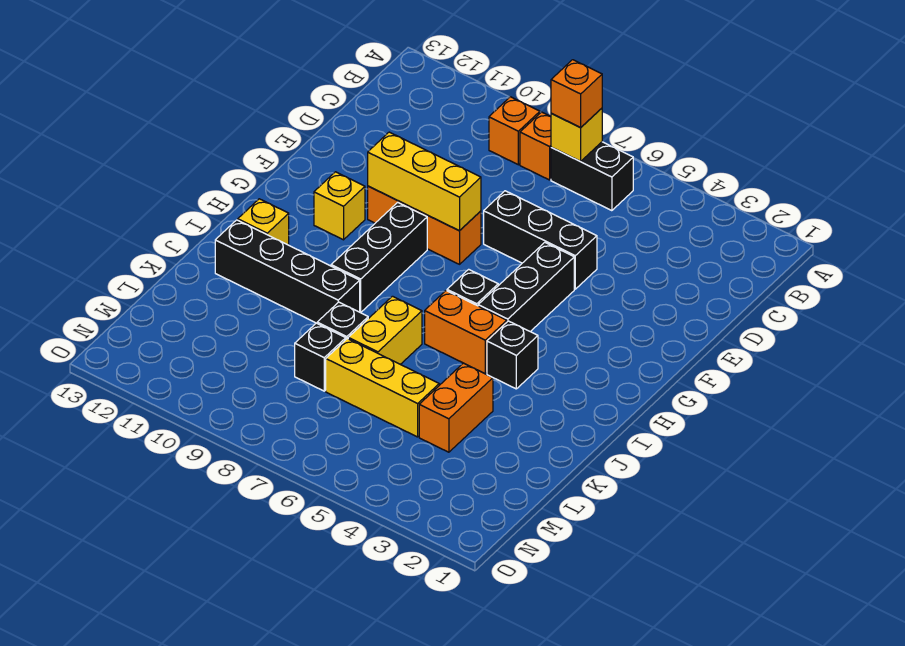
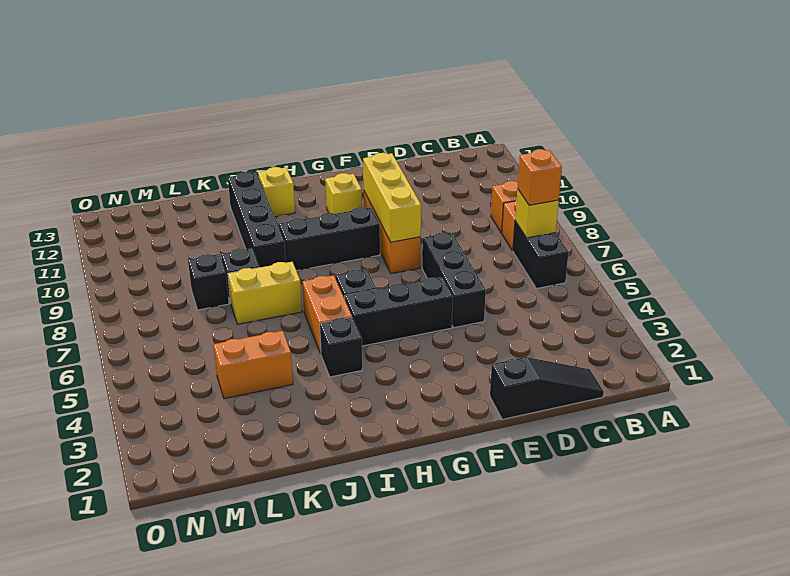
none -> black 1x3 slope [490,357,604,419]
yellow 1x3 brick [326,339,439,437] -> none

